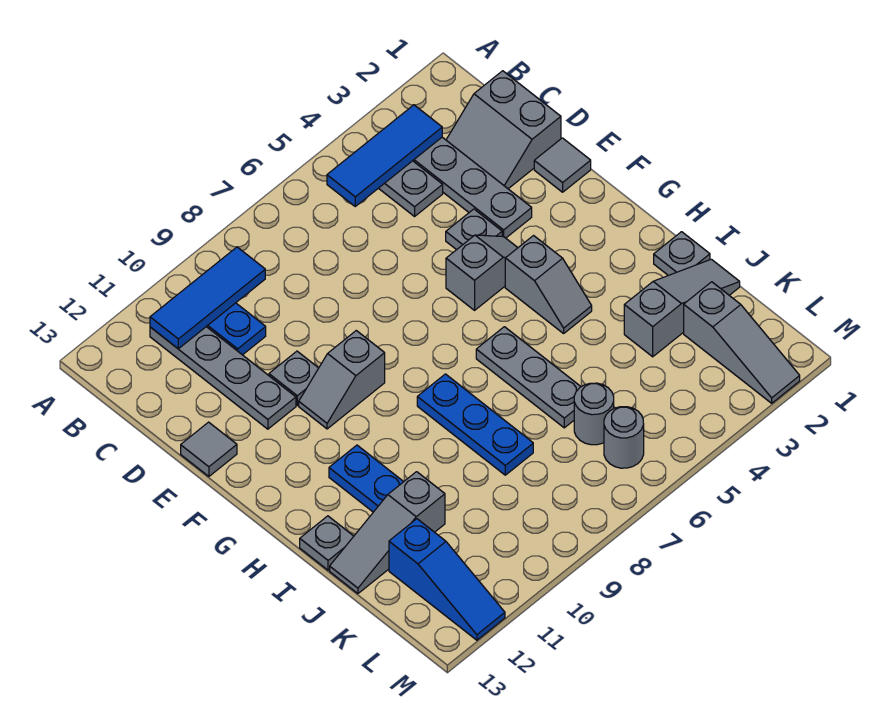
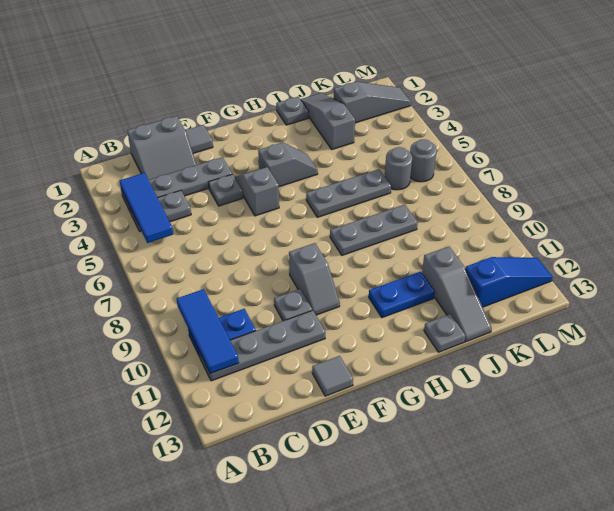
blue 1x3 plate [417,374,533,475] -> grey 1x3 plate [330,205,418,255]

